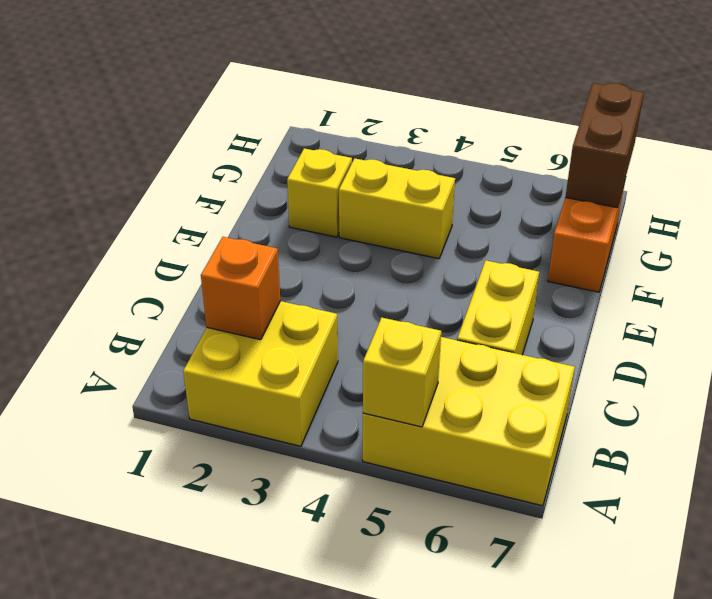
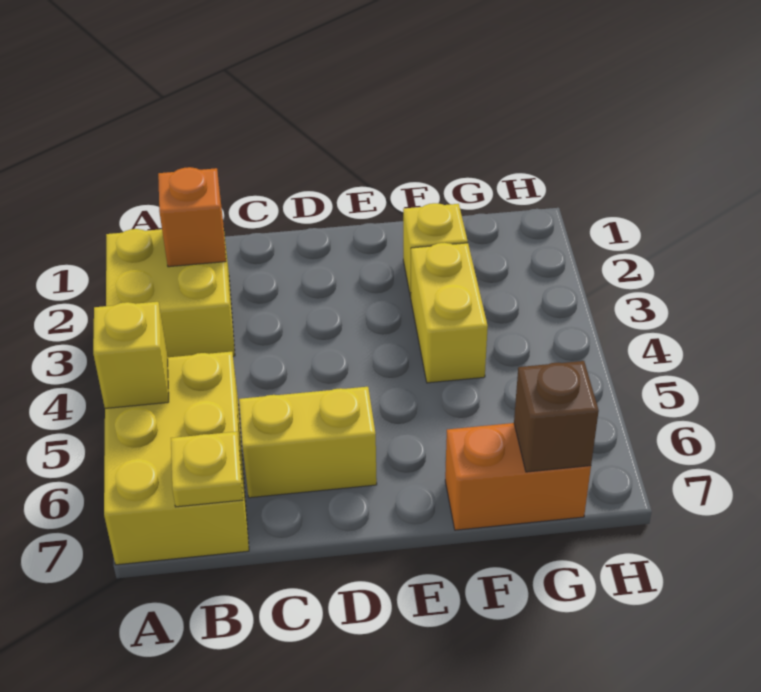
none -> yellow 1x1 plate [171,432,243,507]
brown 1x2 brick [565,83,644,208] -> brown 1x1 brick [514,361,599,472]

